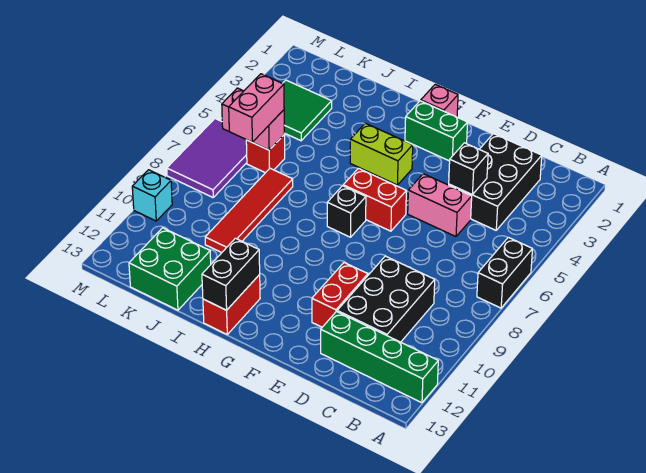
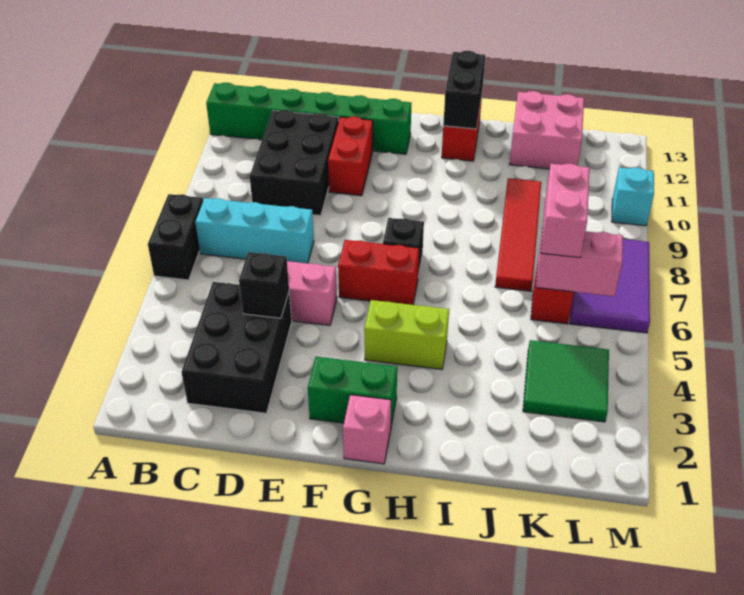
green 1x4 brick [321,312,438,403] -> green 1x6 brick [206,83,411,154]
none -> cyan 1x3 brick [195,198,314,263]
green 2x2 brick [129,228,211,310] -> pink 2x2 brick [509,91,584,169]

